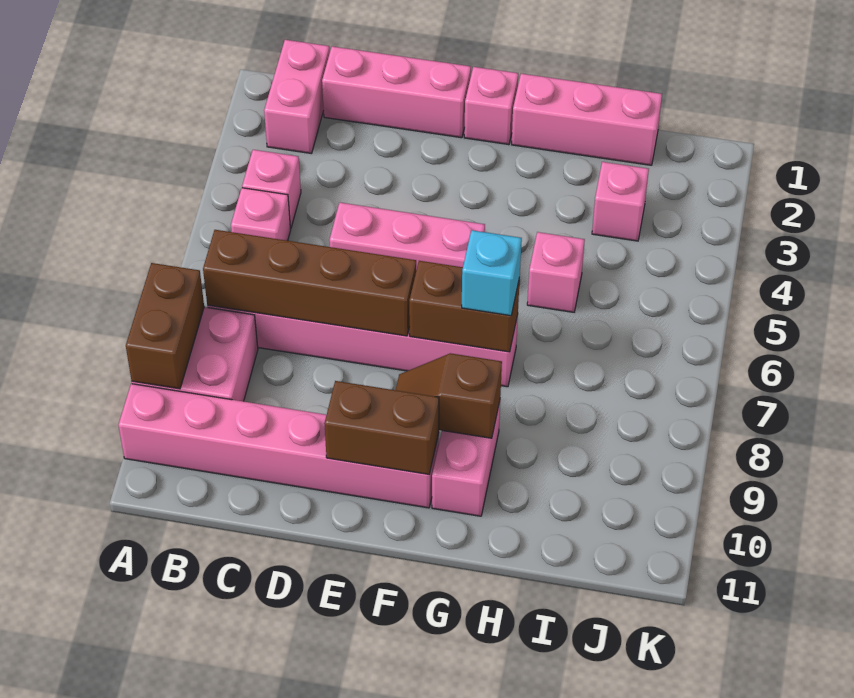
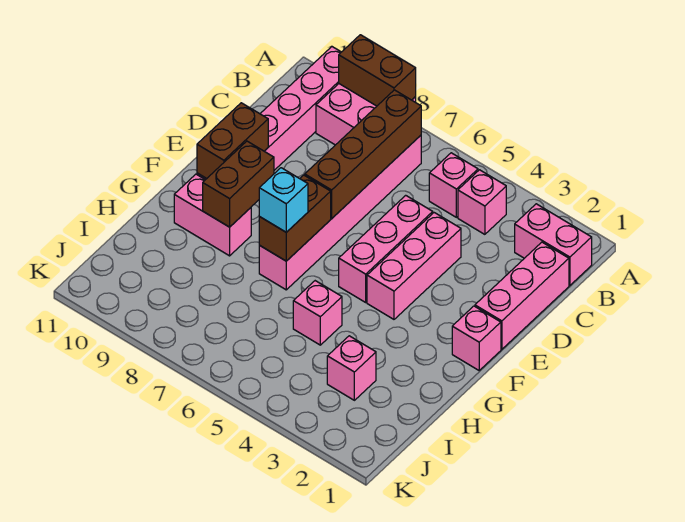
brown 1x2 slope [396,353,502,438] -> brown 1x2 brick [203,141,274,227]
pink 1x3 brick [512,74,662,165] -> pink 1x3 brick moved to [367,213,461,319]

